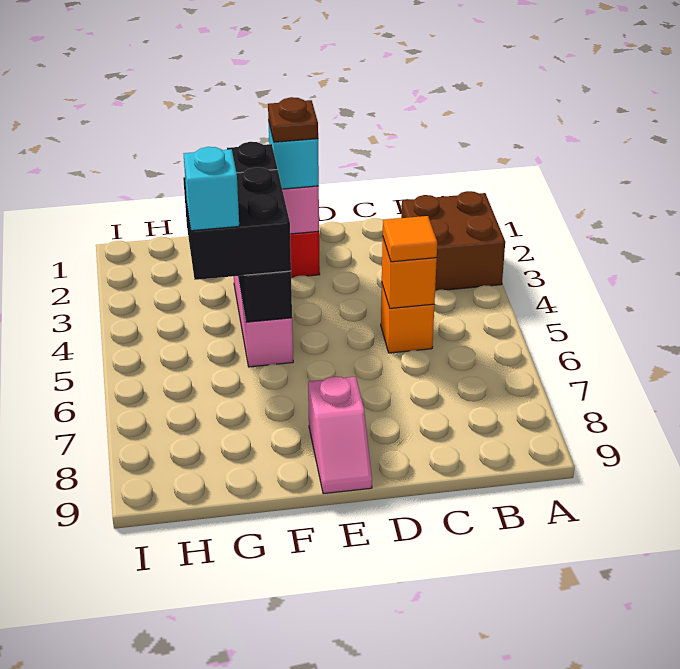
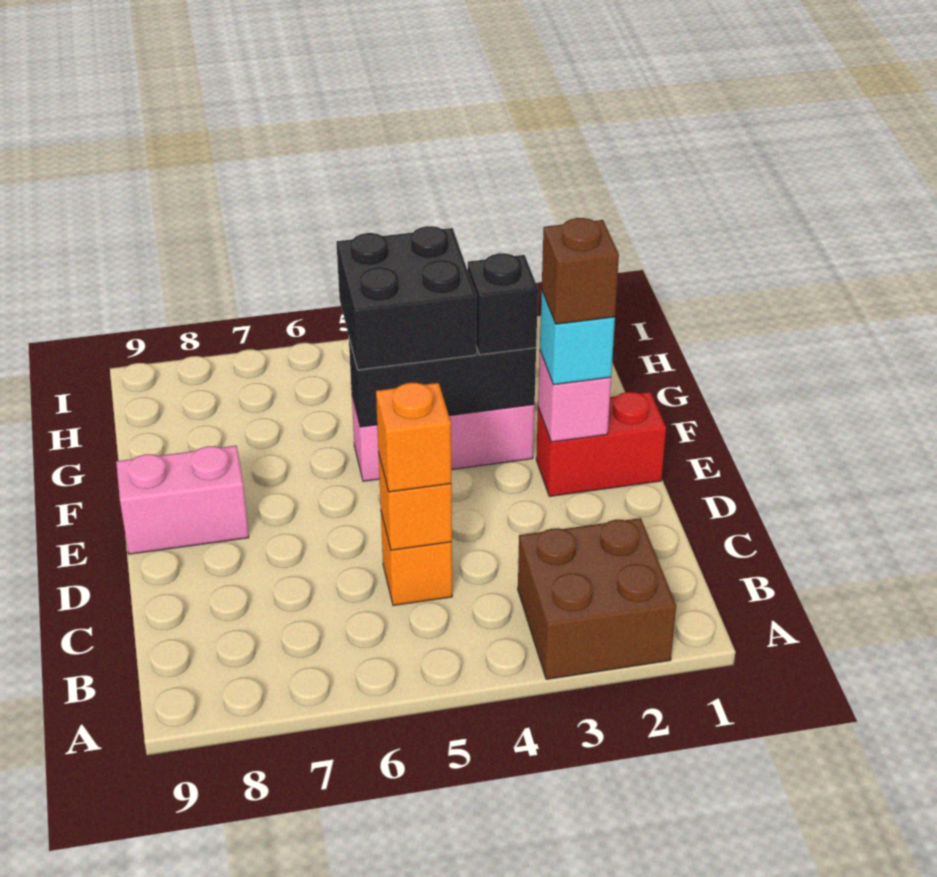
orange 1x1 tile [383,216,437,262] -> orange 1x1 brick [376,383,451,492]
brown 1x1 plate [268,97,318,142] -> brown 1x1 brick [542,218,619,324]
pink 1x2 slope [308,377,372,494] -> pink 1x2 brick [116,446,249,554]
cyan 1x1 brick [184,147,239,231] -> none

